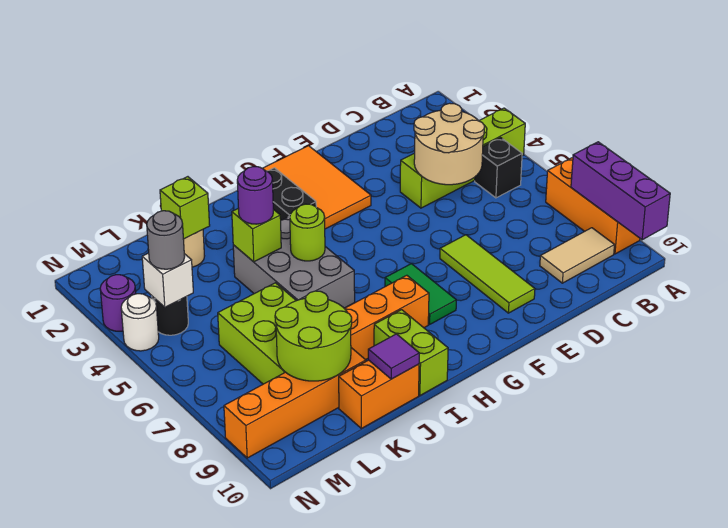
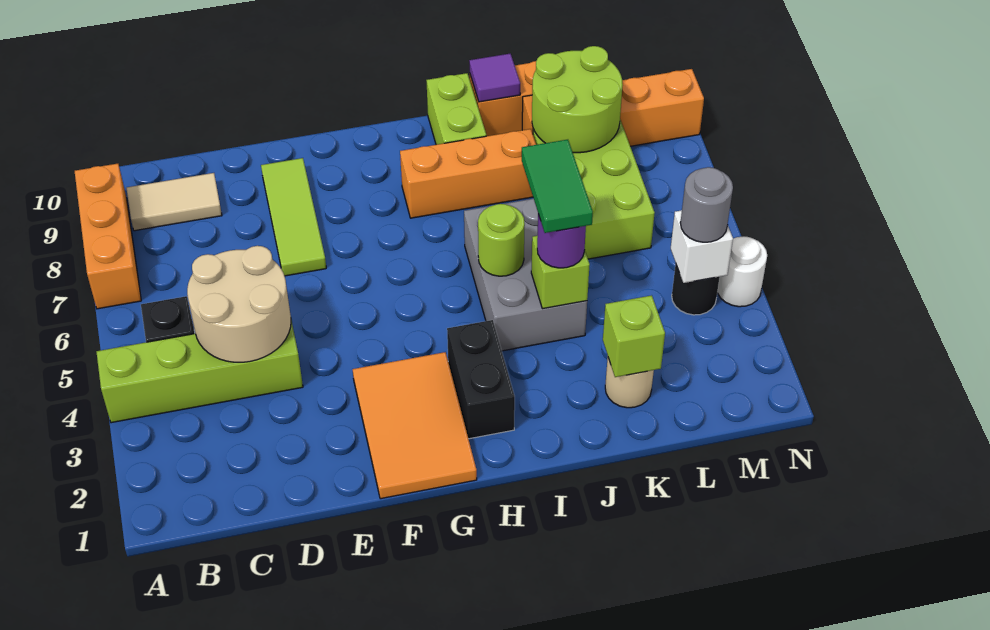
purple 1x3 brick [571,142,670,240] -> none
green 1x2 tile [385,264,456,324] -> green 1x2 tile moved to [522,140,593,233]
purple 1x1 round brick [100,275,136,331] -> none

